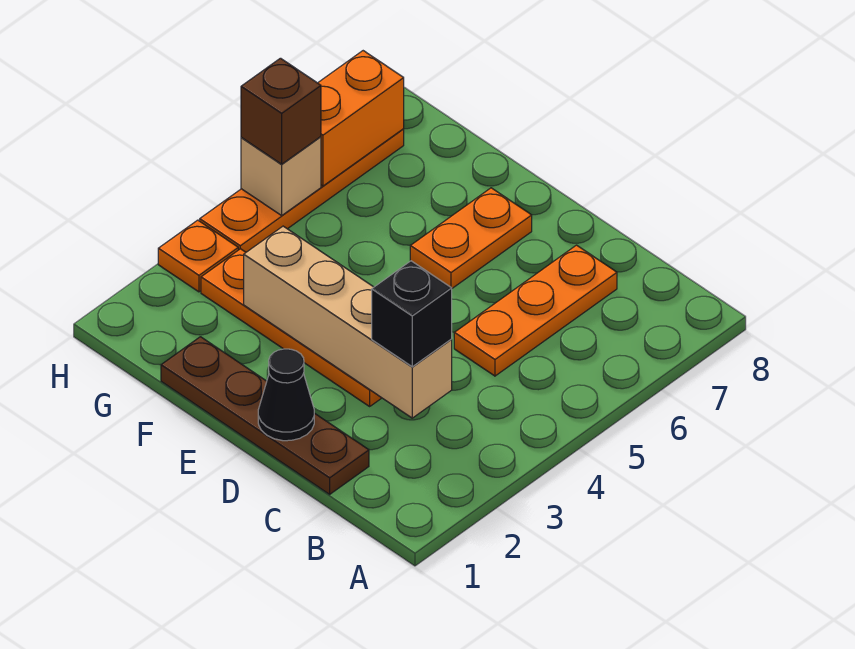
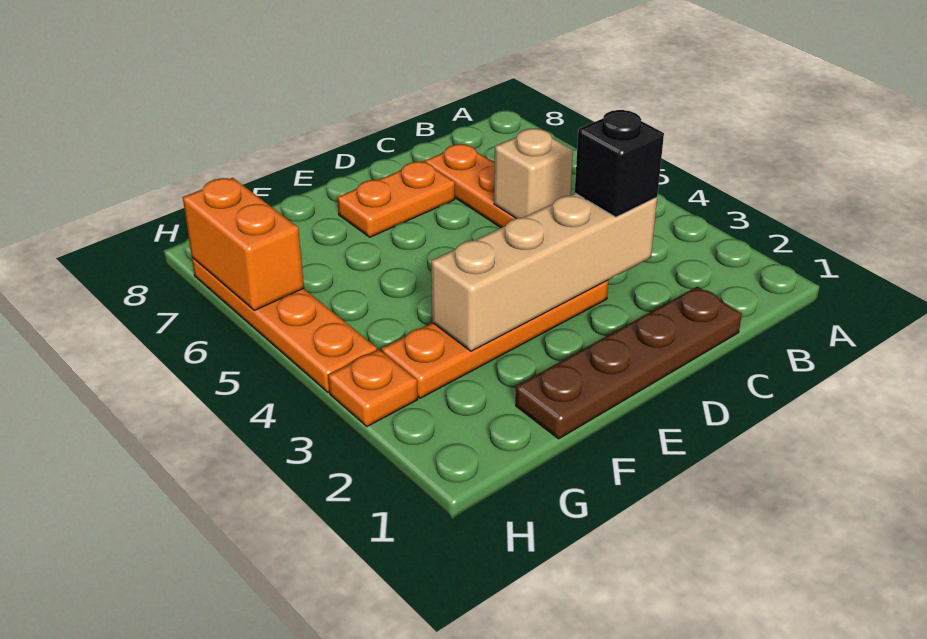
black 1x1 cone [258,349,314,441] -> none
orange 1x2 plate [410,188,532,288] -> orange 1x2 plate turned to [337,161,455,237]
tan 1x1 brick [241,137,321,215] -> tan 1x1 brick moved to [494,129,573,218]
brown 1x1 brick [241,58,321,164] -> none

